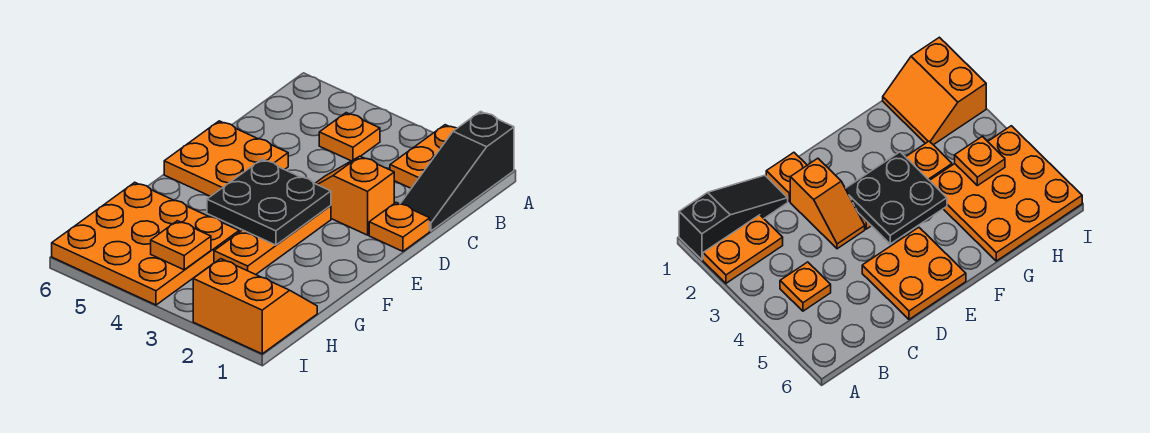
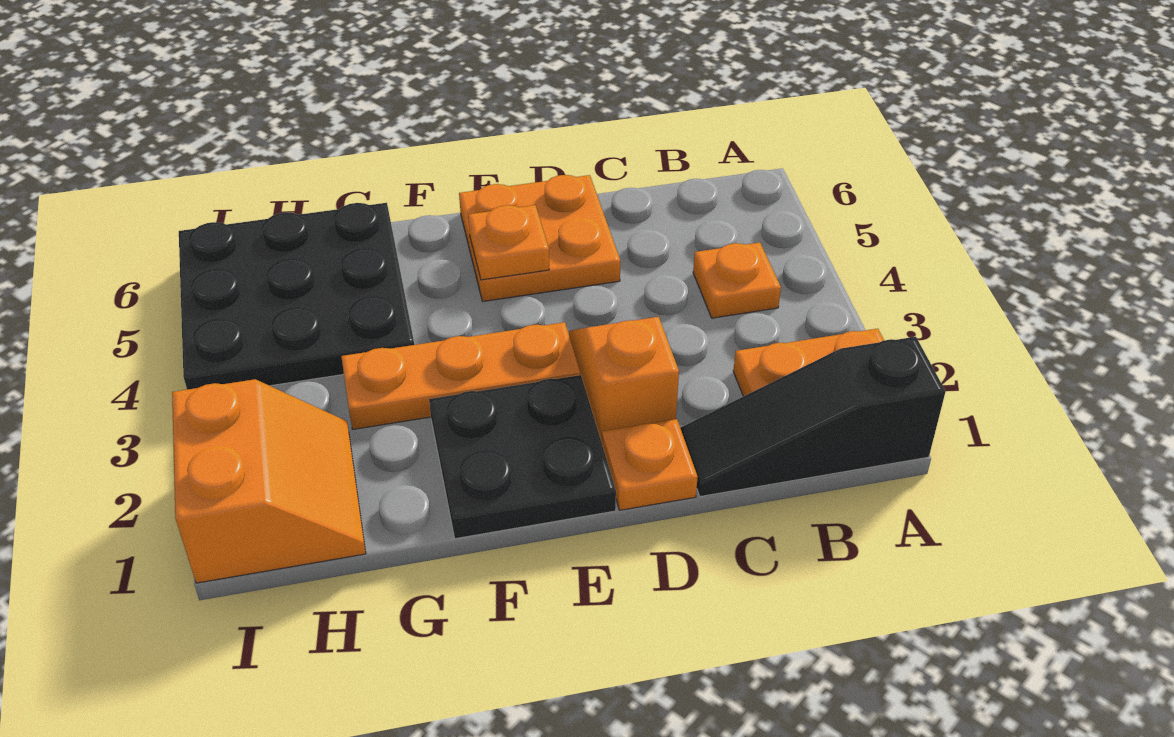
black 2x2 plate [207,159,331,245] -> black 2x2 plate moved to [429,375,616,539]
orange 3x3 plate [52,182,239,305] -> black 3x3 plate [179,203,414,390]
orange 1x1 plate [151,221,211,270] -> orange 1x1 plate moved to [468,205,549,280]

